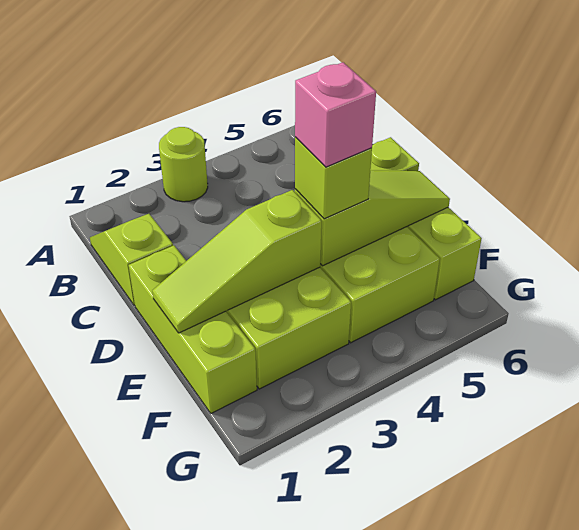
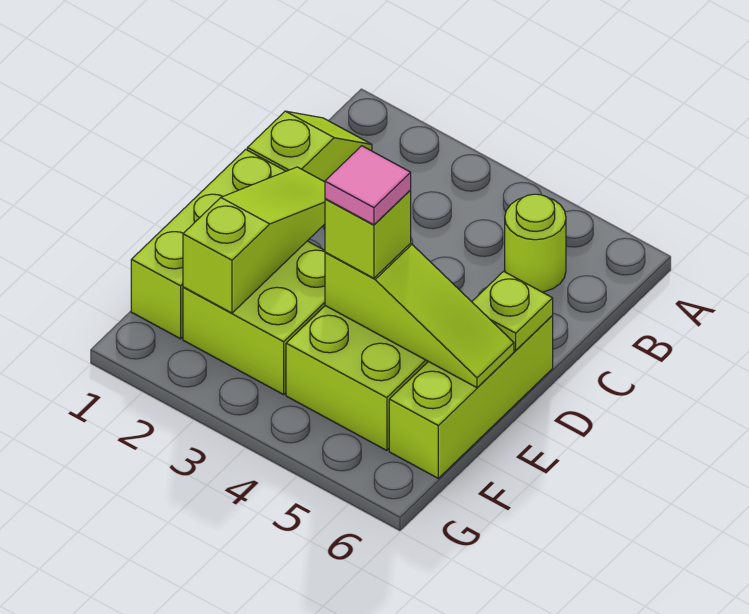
lime 1x1 round brick [159,127,208,202] -> lime 1x1 round brick moved to [505,194,566,292]
lime 1x3 slope [152,190,322,333] -> lime 1x3 slope turned to [183,167,325,313]
pink 1x1 brick [295,62,376,167] -> pink 1x1 tile [325,146,411,225]

